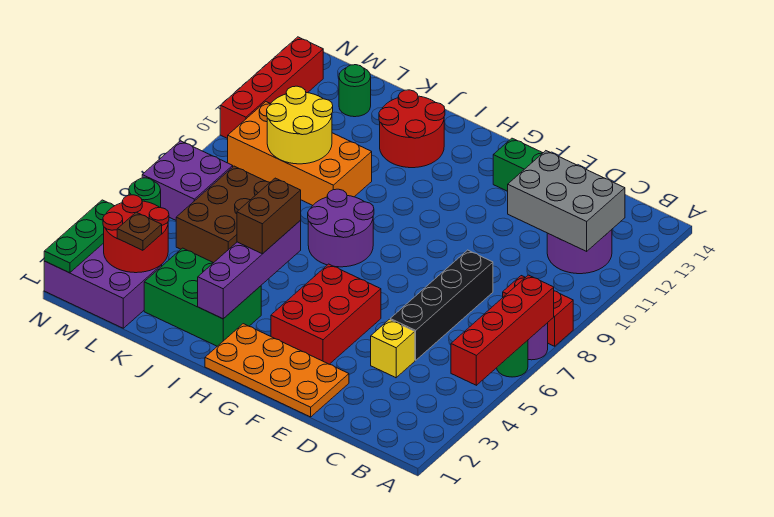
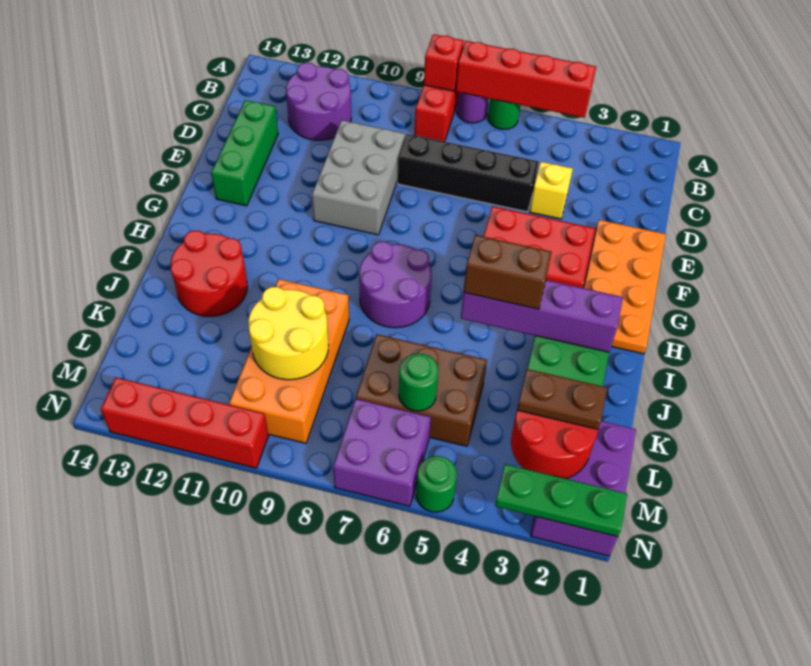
none -> red 1x1 brick [424,34,464,91]
grey 2x3 brick [508,151,625,251] -> grey 2x3 brick moved to [312,120,405,235]
brown 1x1 plate [117,212,162,250] -> brown 1x2 plate [517,369,607,429]
green 1x1 round brick [339,65,371,117] -> green 1x1 round brick moved to [399,353,439,411]

